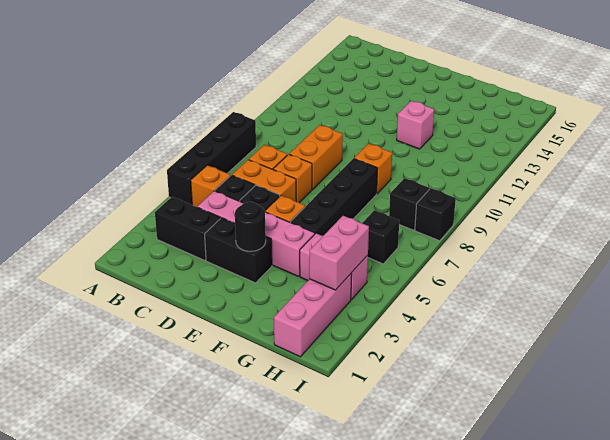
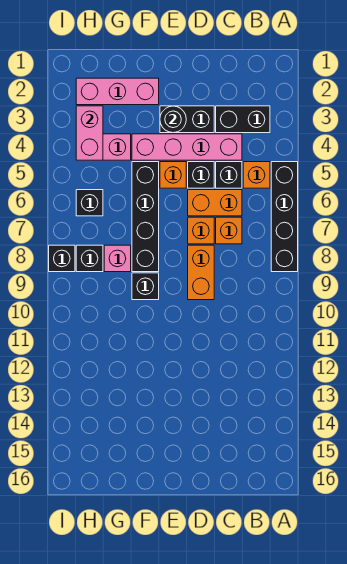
orange 1x1 brick [354,143,392,194] -> black 1x1 brick [132,273,159,300]
pink 1x1 brick [397,101,434,149] -> pink 1x1 brick moved to [104,245,131,272]
pink 1x3 brick [274,273,352,357] -> pink 1x3 brick turned to [76,78,159,105]

